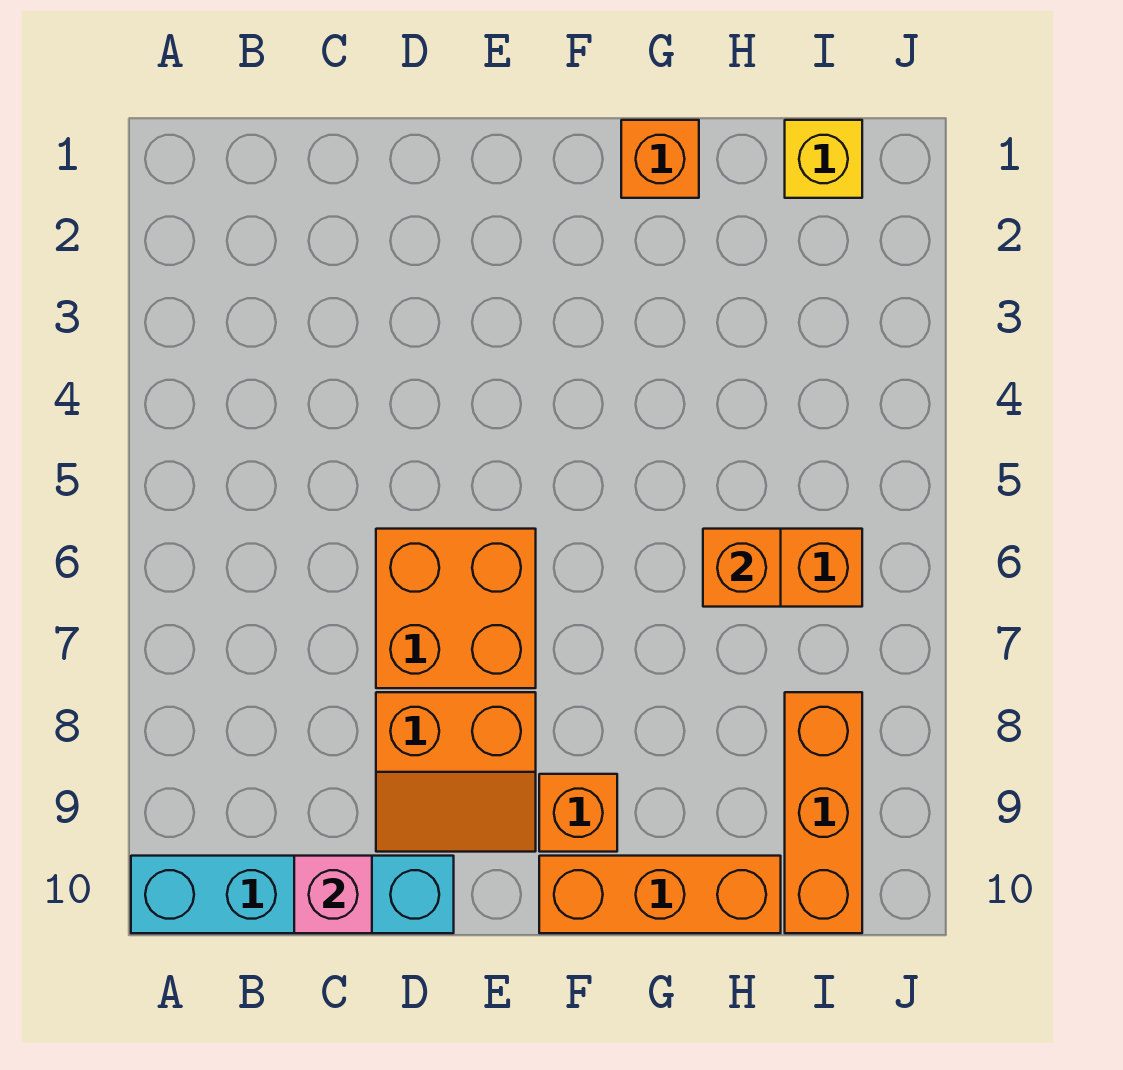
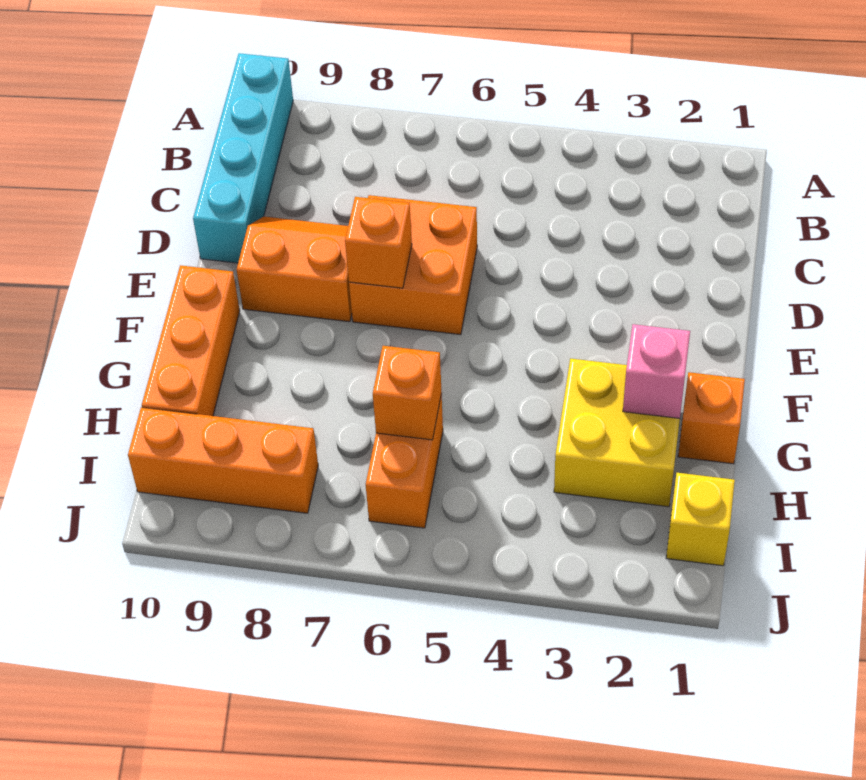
pink 1x1 brick [294,856,372,933] -> pink 1x1 brick moved to [623,324,690,418]
orange 2x2 slope [376,692,536,852] -> orange 2x2 slope turned to [237,216,352,322]
orange 1x1 brick [539,774,617,852] -> orange 1x1 brick moved to [345,197,412,288]
none -> yellow 2x2 brick [554,358,680,507]

